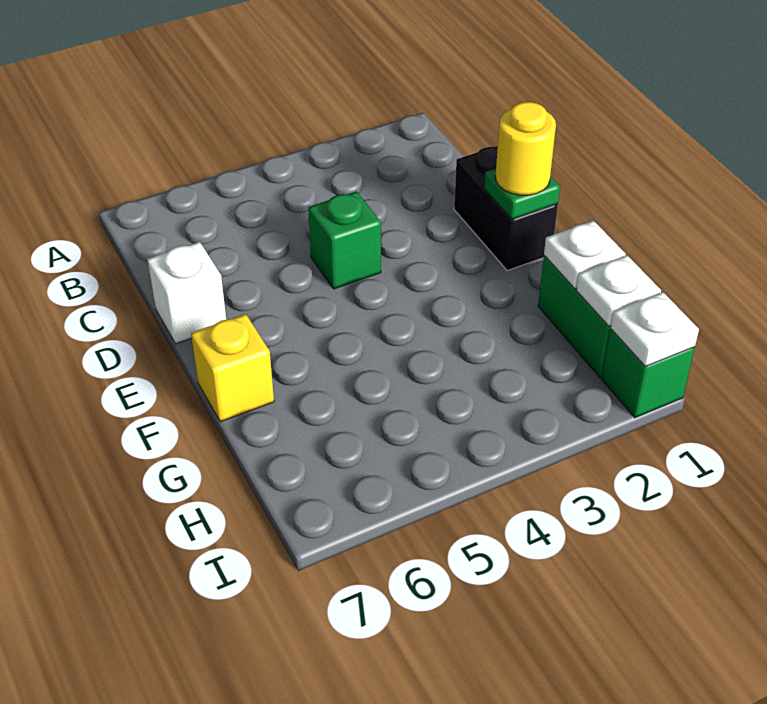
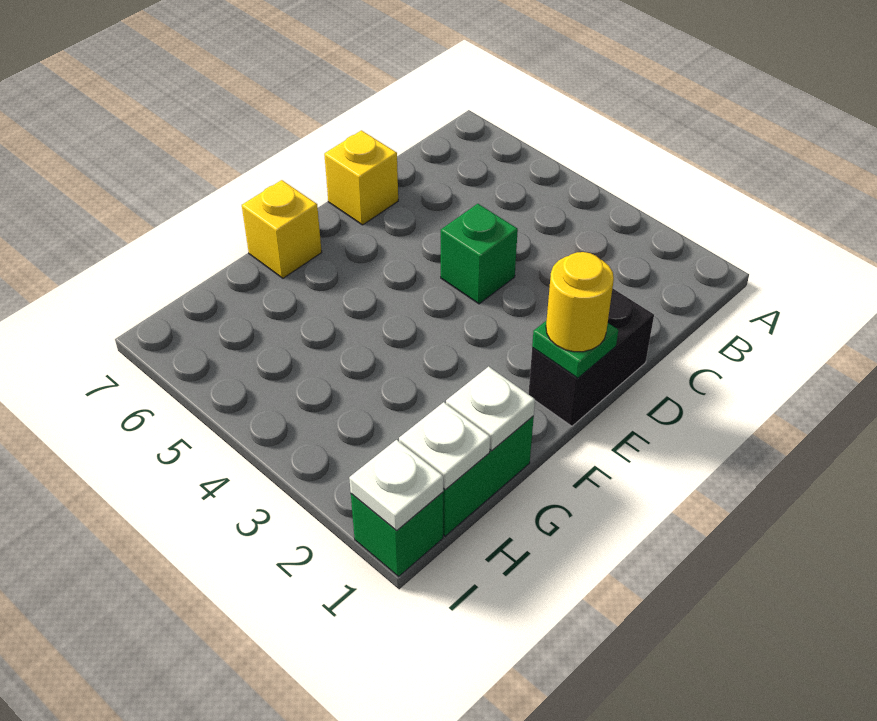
white 1x1 brick [147,242,226,344] -> yellow 1x1 brick [324,130,398,225]

